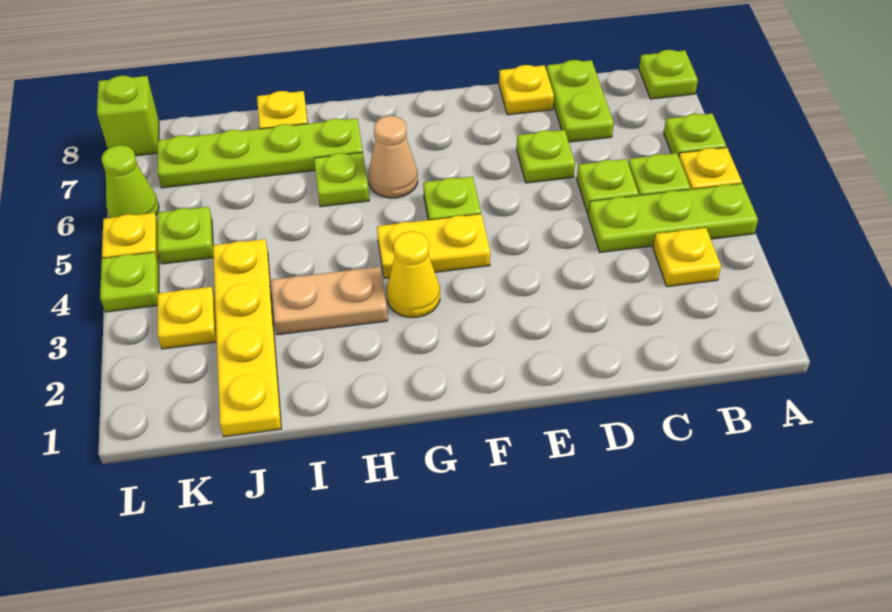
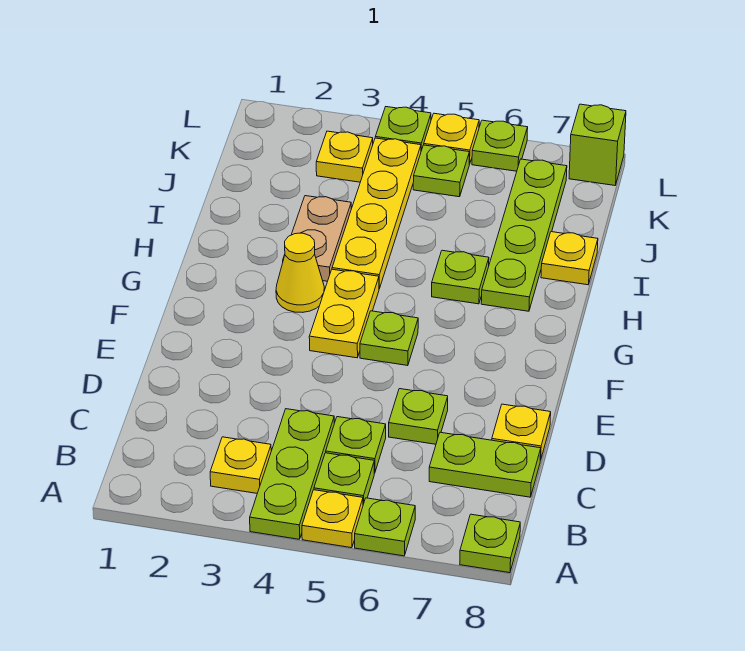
tan 1x1 cone [369,116,418,198] -> none
yellow 1x4 plate [213,239,281,437] -> yellow 1x4 plate turned to [332,138,421,289]
lime 1x1 cone [101,145,159,218] -> lime 1x1 plate [472,120,528,171]

